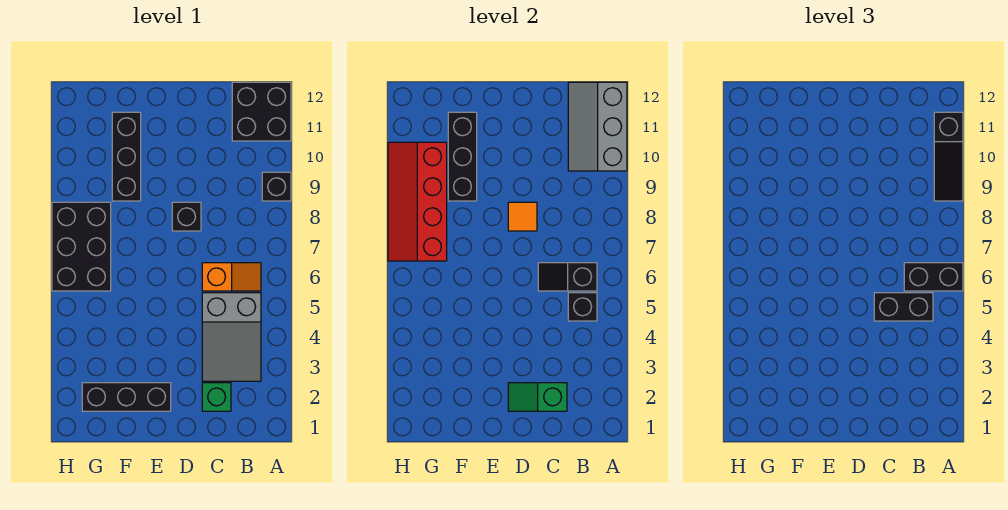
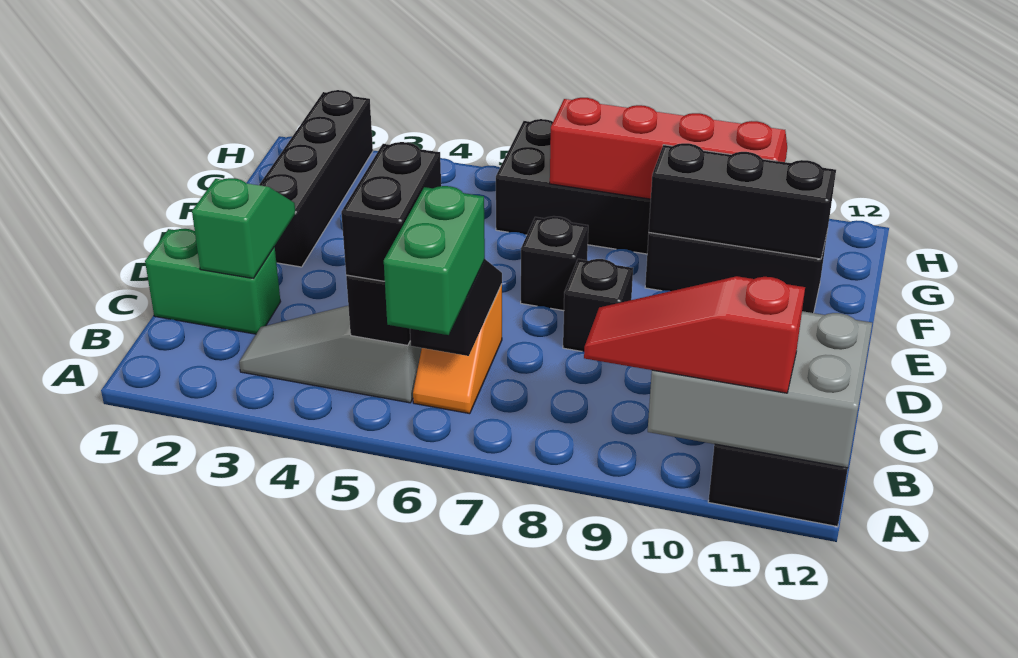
black 1x2 brick [904,263,963,291] -> green 1x2 brick [384,186,485,335]
black 1x1 brick [262,172,291,201] -> black 1x1 brick moved to [521,216,588,311]
black 1x3 slope [934,112,963,201] -> red 1x3 slope [584,276,805,393]
grey 2x3 slope [568,82,627,171] -> grey 2x3 brick [648,311,872,468]
grey 2x3 slope [202,293,261,381] -> grey 1x3 slope [239,306,422,403]
green 1x1 brick [202,383,231,411] -> green 1x2 brick [145,229,281,334]
orange 1x1 tile [508,202,537,231] -> none
black 1x3 brick [82,383,171,411] -> black 1x4 brick [259,90,373,267]

